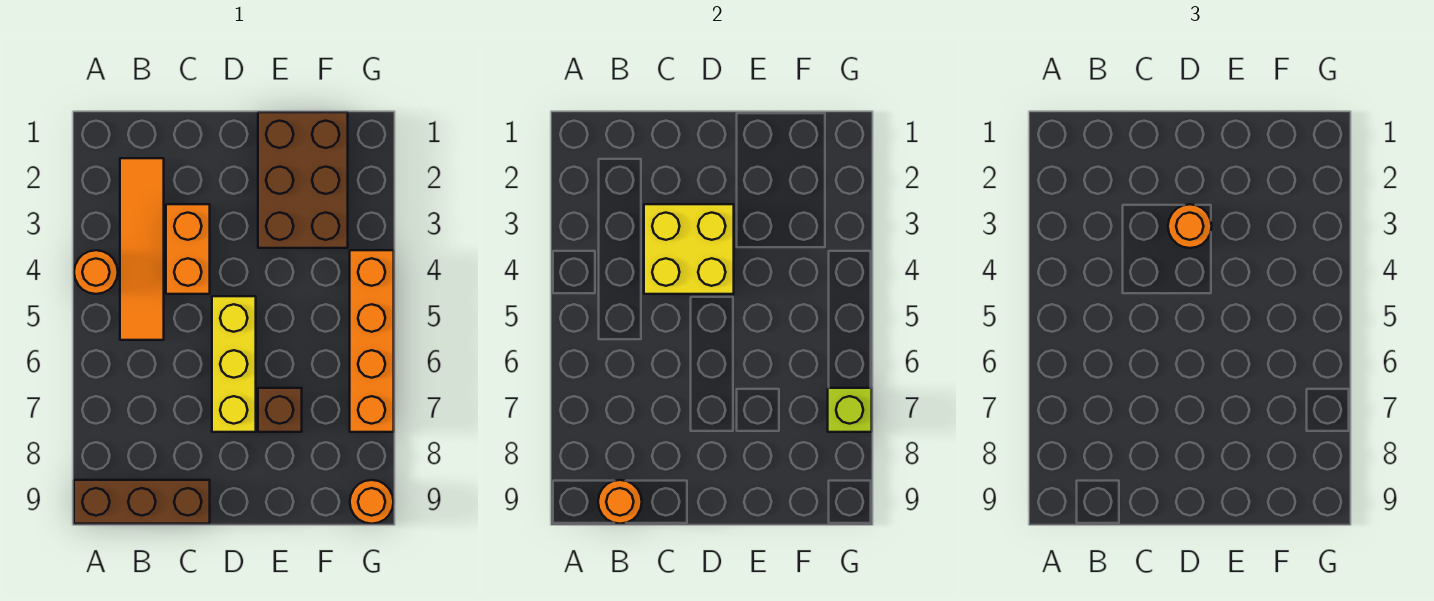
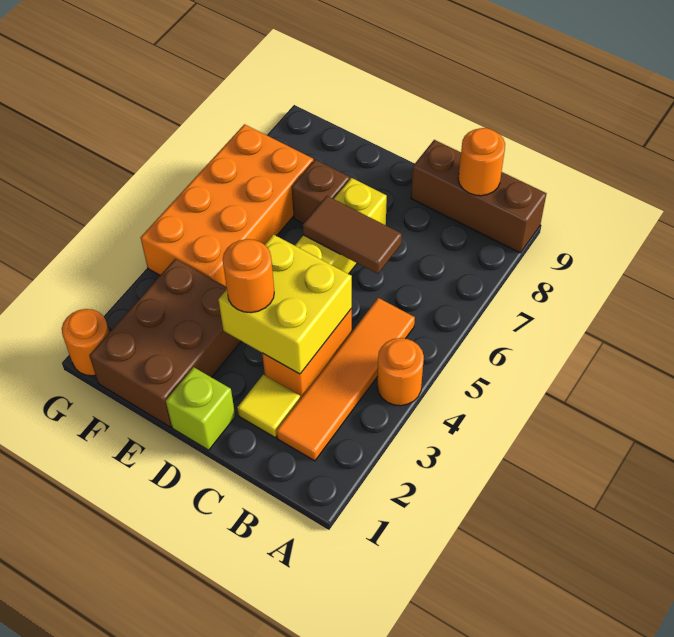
none -> yellow 1x1 tile [237,375,300,437]
none -> brown 1x2 tile [303,196,402,274]
orange 1x4 brick [350,250,394,432] -> orange 2x4 brick [141,124,313,286]
lime 1x1 brick [828,388,872,432] -> lime 1x1 brick moved to [166,367,235,450]
orange 1x1 round brick [350,480,393,524] -> orange 1x1 round brick moved to [62,309,109,376]

